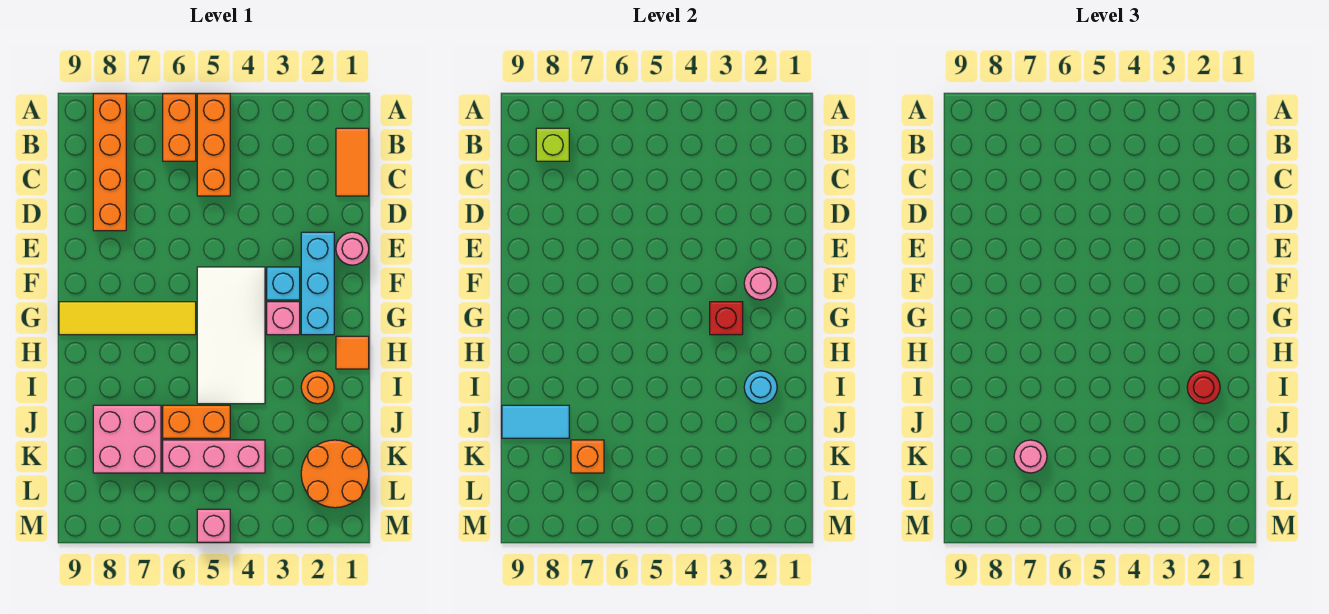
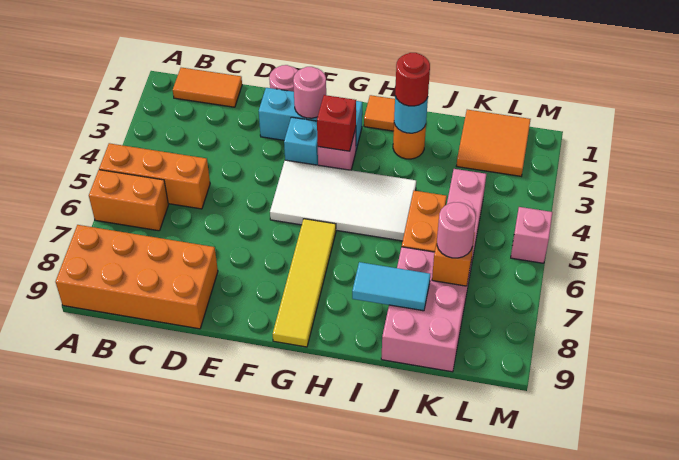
orange 1x4 brick [93,94,126,231] -> orange 2x4 brick [56,225,218,329]
lime 1x1 brick [536,128,569,161] -> none
pink 2x2 brick [93,405,161,473] -> pink 2x3 brick [381,247,471,372]
cyan 1x2 tile [502,405,569,438] -> cyan 1x2 tile turned to [352,262,430,311]
orange 2x2 round brick [301,440,369,508] -> orange 2x2 tile [457,110,531,176]

